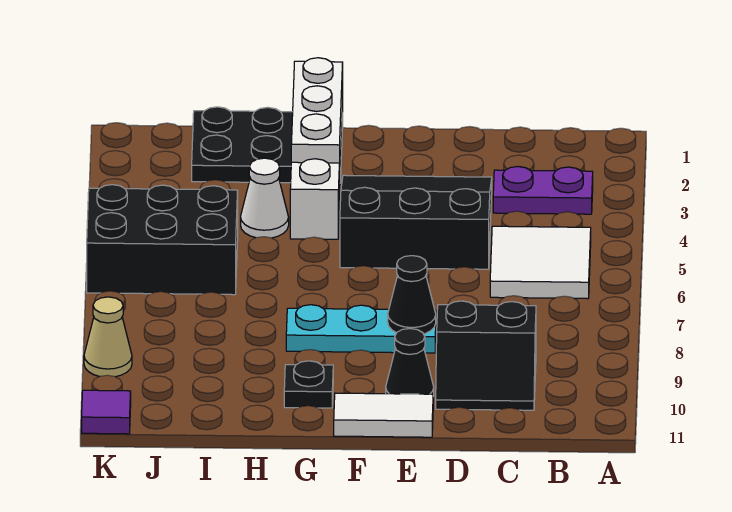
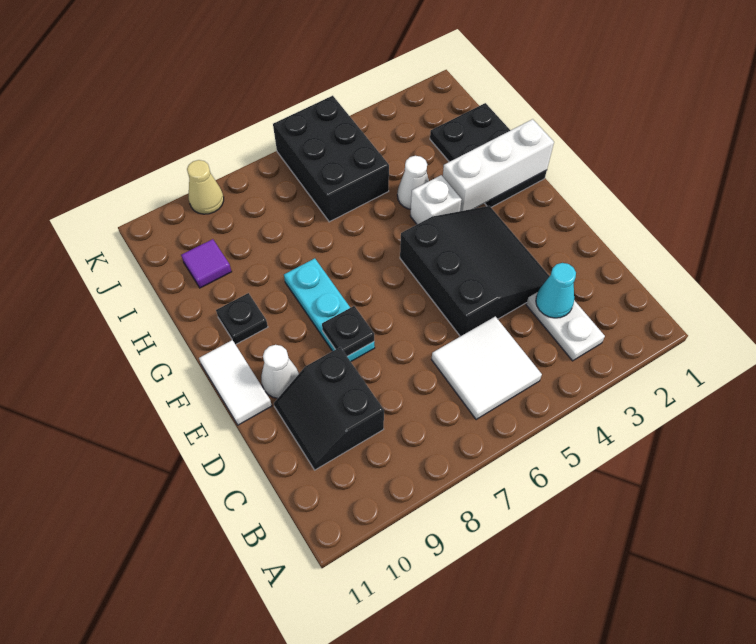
purple 1x2 plate [493,167,593,214] -> white 1x2 plate [526,292,605,361]
none -> cyan 1x1 cone [536,263,576,318]
black 1x1 cone [388,256,436,334] -> black 1x1 plate [322,306,374,356]
black 1x1 cone [386,329,434,396] -> white 1x1 cone [261,345,299,398]
purple 1x1 tile [82,390,131,434] -> purple 1x1 tile moved to [181,239,232,288]

